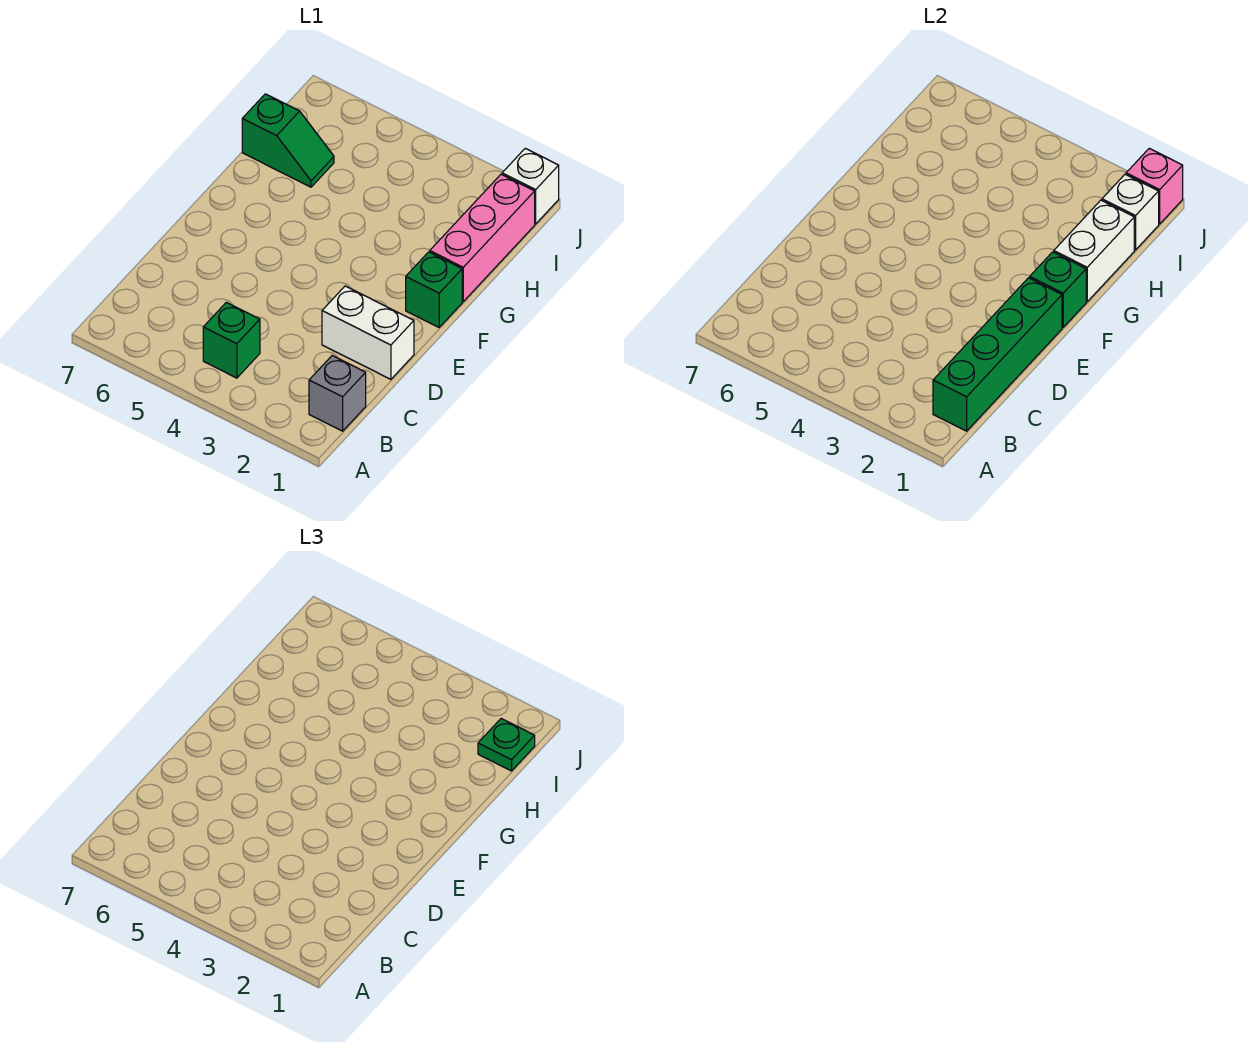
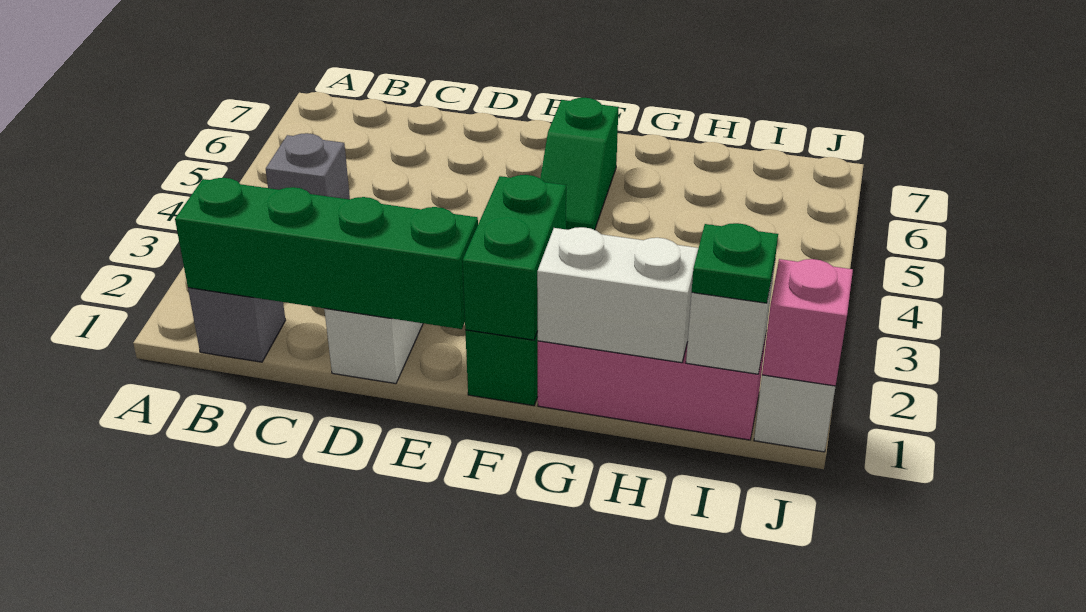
green 1x1 brick [203,302,260,378] -> grey 1x1 brick [266,133,350,199]
green 1x1 brick [1030,252,1086,327] -> green 1x2 brick [462,175,566,340]
green 1x2 slope [242,94,334,187] -> green 1x2 slope moved to [540,98,618,230]

